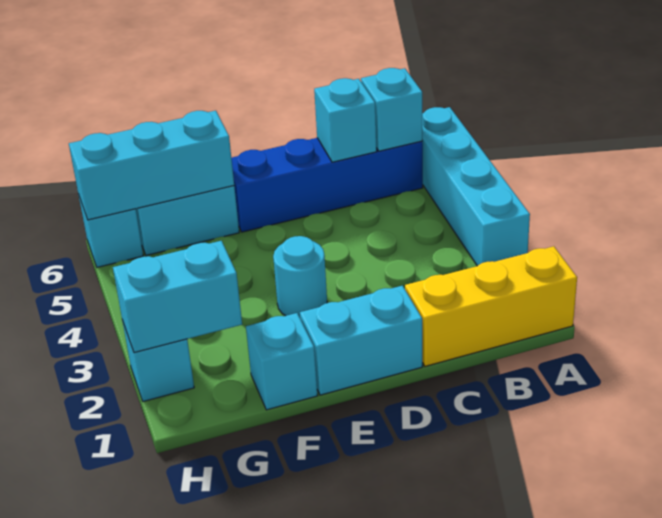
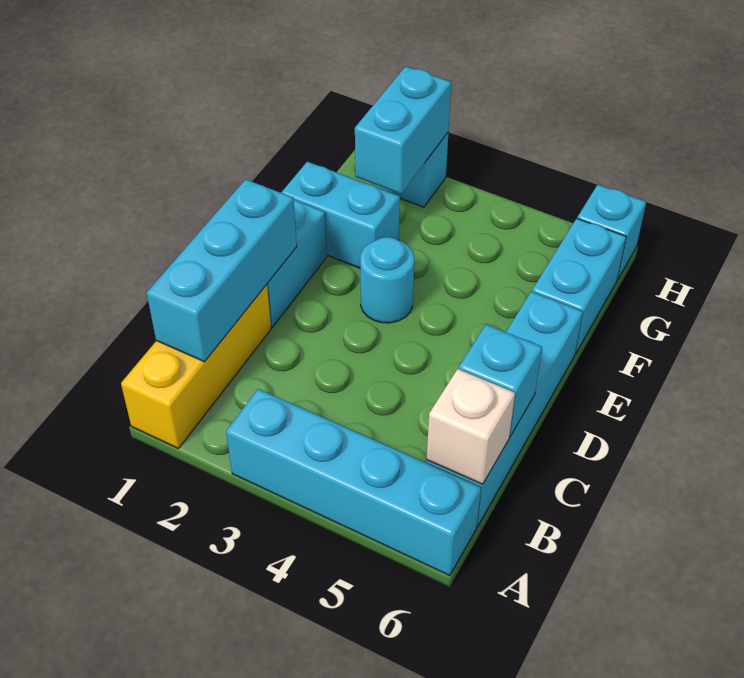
blue 1x4 brick [231,138,423,232] -> cyan 1x4 brick [426,292,583,526]
cyan 1x1 brick [361,68,422,151] -> white 1x1 brick [426,369,515,484]
cyan 1x1 brick [246,313,317,410] -> cyan 1x2 brick [281,162,400,268]
cyan 1x3 brick [69,111,234,220] -> cyan 1x3 brick moved to [147,179,297,362]

